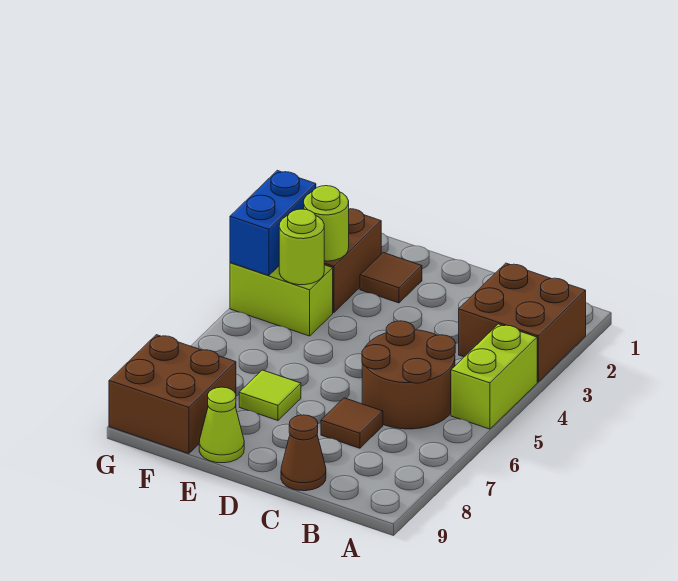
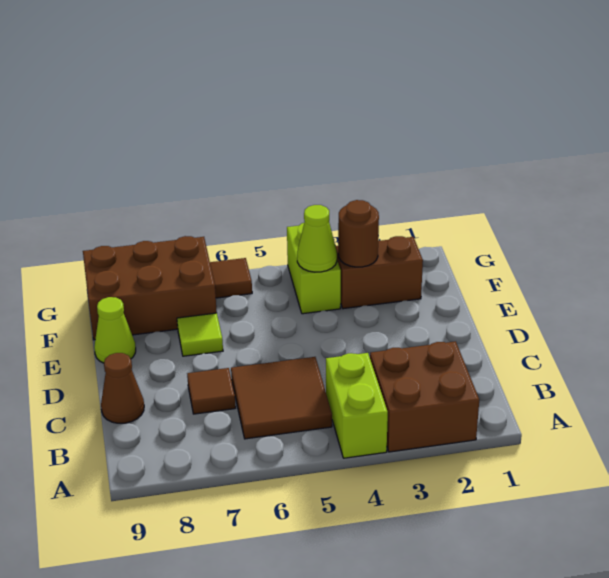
lime 1x2 brick [451,324,537,429] -> lime 1x2 brick turned to [326,353,388,458]
brown 2x2 round brick [362,321,455,429] -> brown 2x2 tile [231,357,332,439]
brown 1x1 tile [360,253,422,303] -> brown 1x1 tile moved to [210,258,252,298]
lime 1x1 round brick [304,186,349,261] -> brown 1x1 round brick [338,200,379,267]
lime 1x1 round brick [279,209,324,285] -> lime 1x1 cone [297,205,337,272]
brown 2x2 brick [109,335,236,454] -> brown 2x3 brick [83,236,217,340]
blue 1x2 brick [230,170,316,276] -> none

